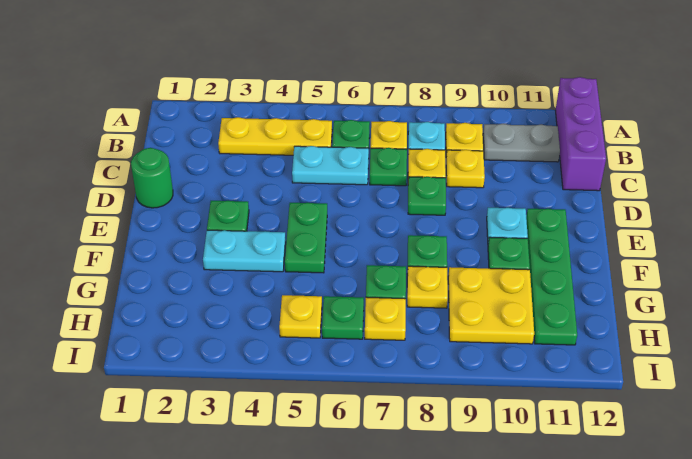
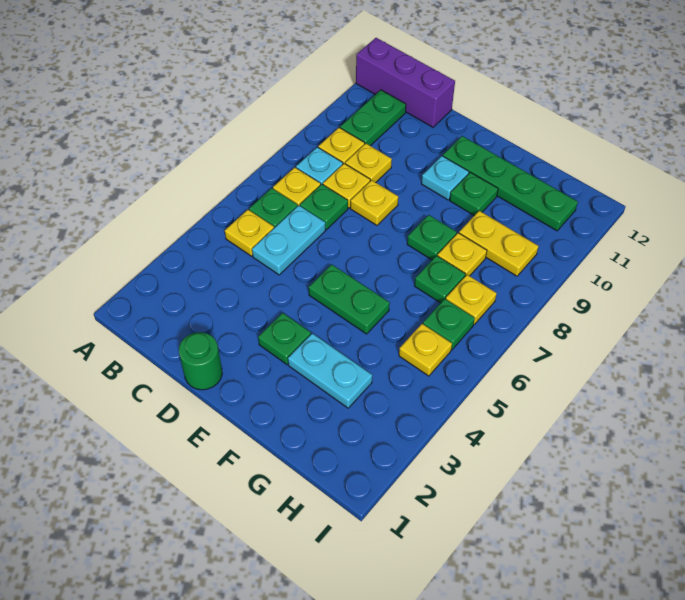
yellow 1x3 plate [218,117,332,155] -> yellow 1x1 plate [225,210,274,256]
grey 1x2 plate [483,124,560,162] -> green 1x2 plate [340,90,406,146]
green 1x1 plate [408,177,446,215] -> yellow 1x1 plate [350,180,398,225]
cyan 1x2 plate [203,230,286,272] -> cyan 1x2 plate turned to [288,333,372,408]
yellow 2x2 plate [448,267,534,344] -> yellow 1x2 plate [459,211,539,276]

